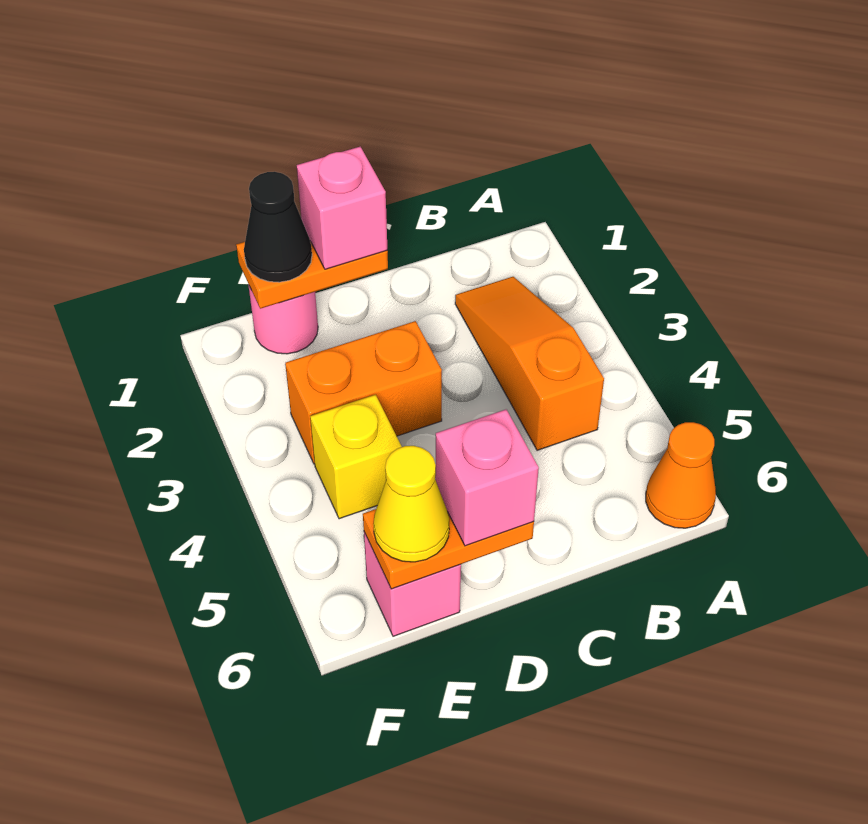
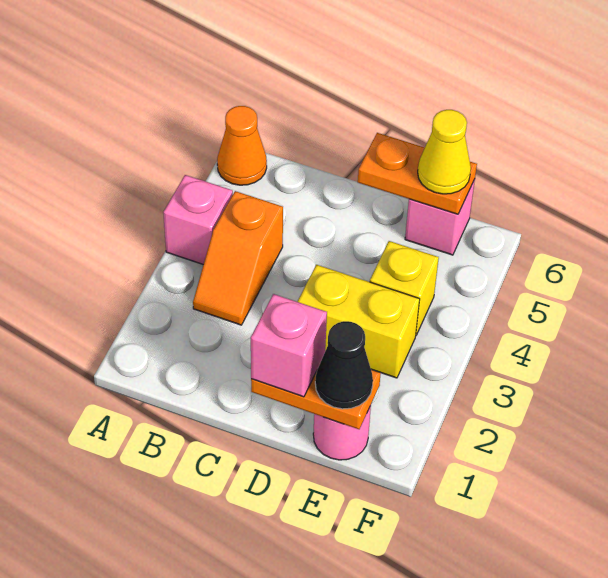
orange 1x3 slope [455,277,604,450] -> orange 1x2 slope [193,191,283,325]
orange 1x2 brick [285,321,442,464] -> yellow 1x2 brick [297,265,420,378]
pink 1x1 brick [435,410,539,546] -> pink 1x1 brick moved to [163,175,233,265]

